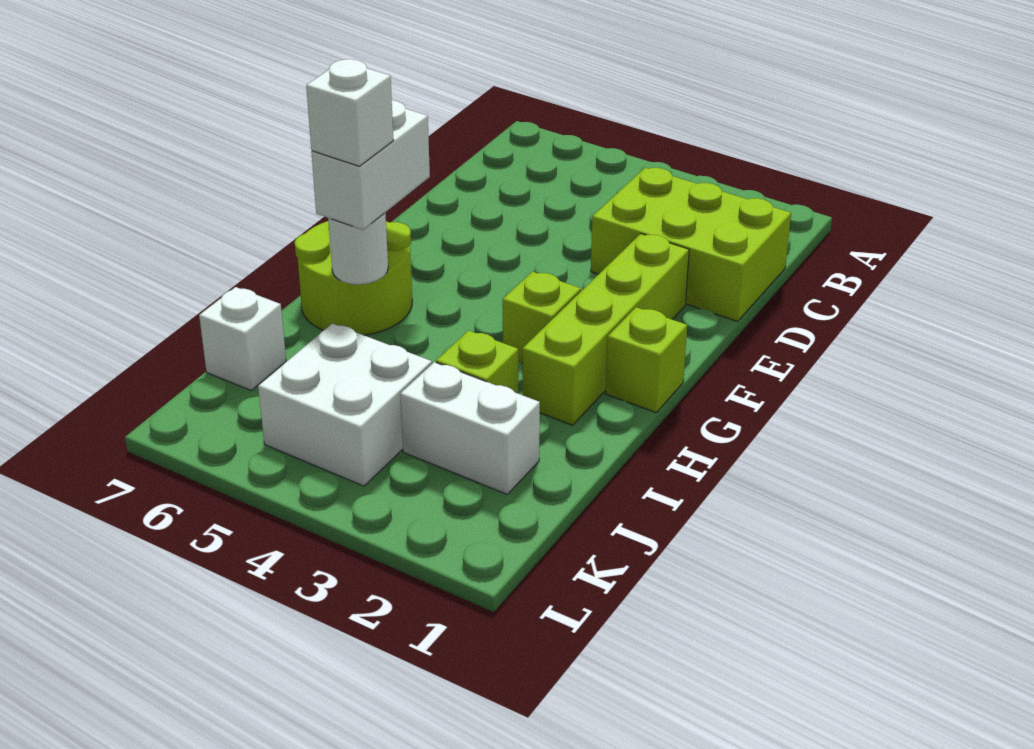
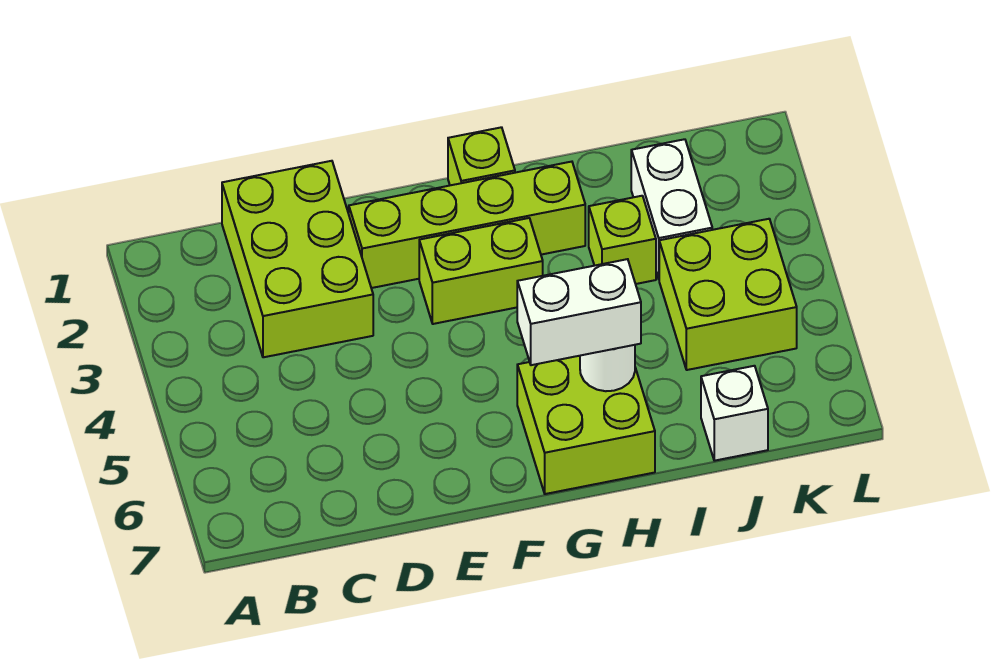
lime 1x1 brick [503,272,581,363] -> lime 1x2 brick [419,218,543,324]
lime 2x2 round brick [295,221,412,335] -> lime 2x2 brick [517,356,655,494]
white 1x1 brick [306,59,394,166] -> none
white 2x2 brick [258,324,432,486] -> lime 2x2 brick [659,219,797,370]

